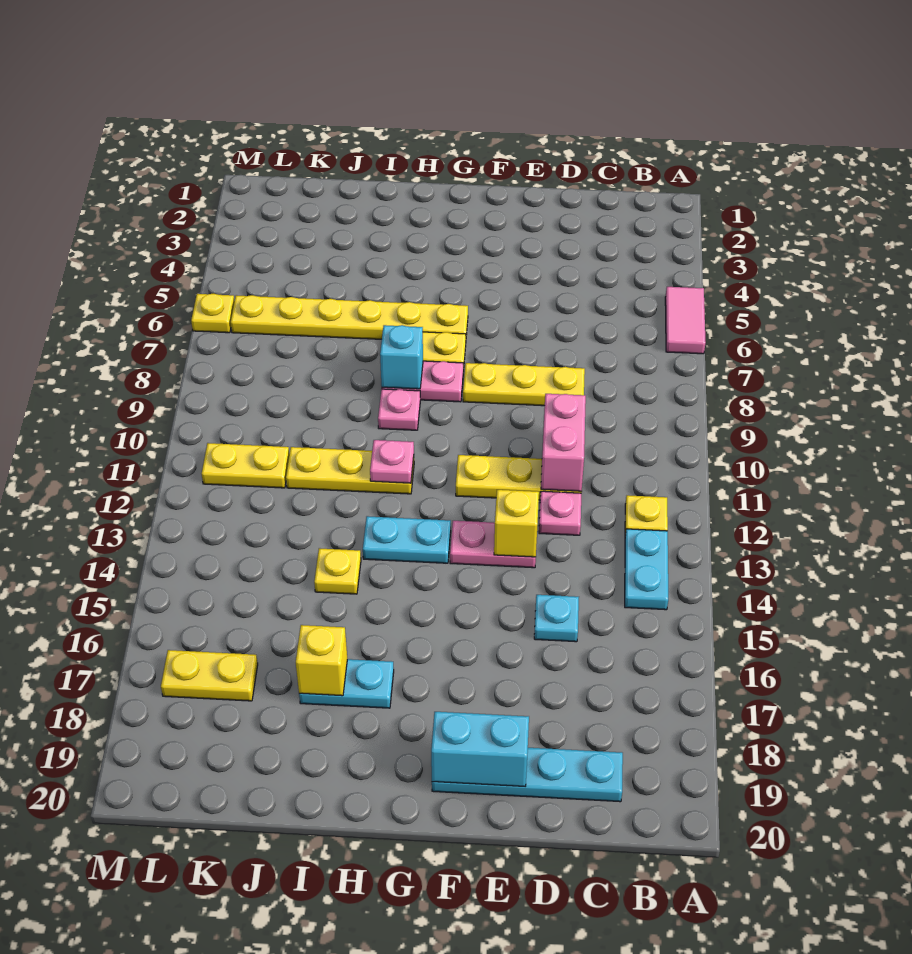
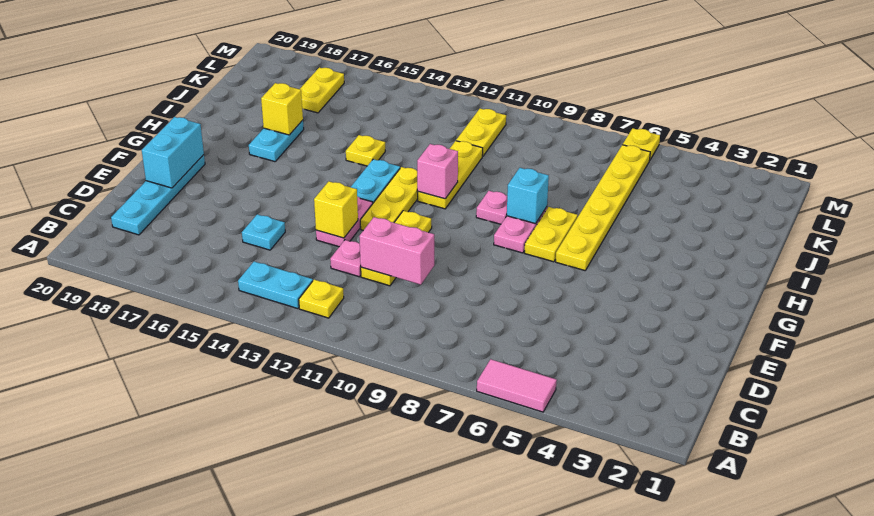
yellow 1x3 plate [463,363,585,406] -> yellow 1x3 plate moved to [360,167,418,230]
pink 1x1 plate [370,440,414,483] -> pink 1x1 brick [417,144,458,199]

